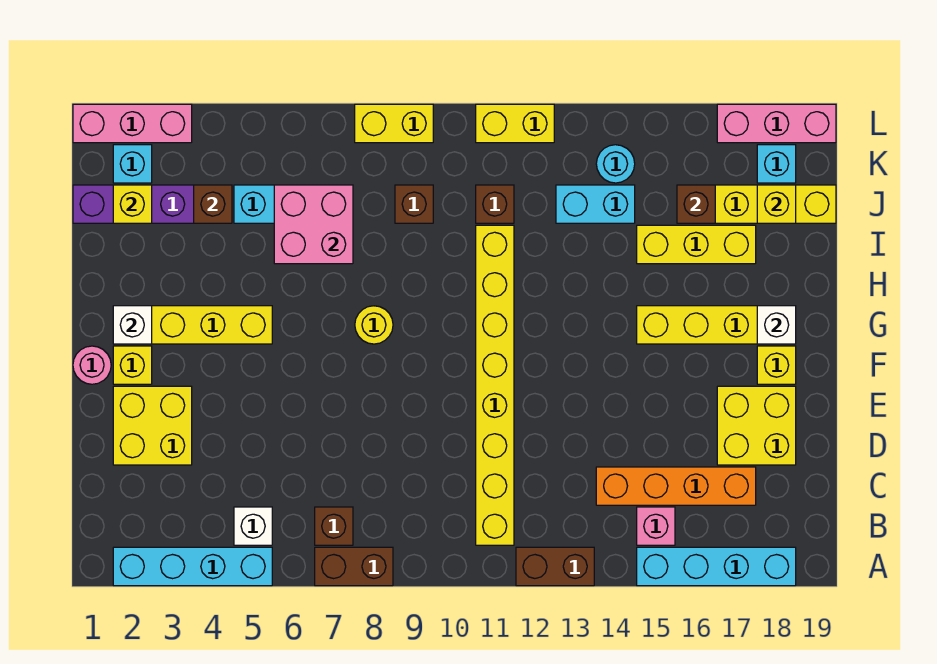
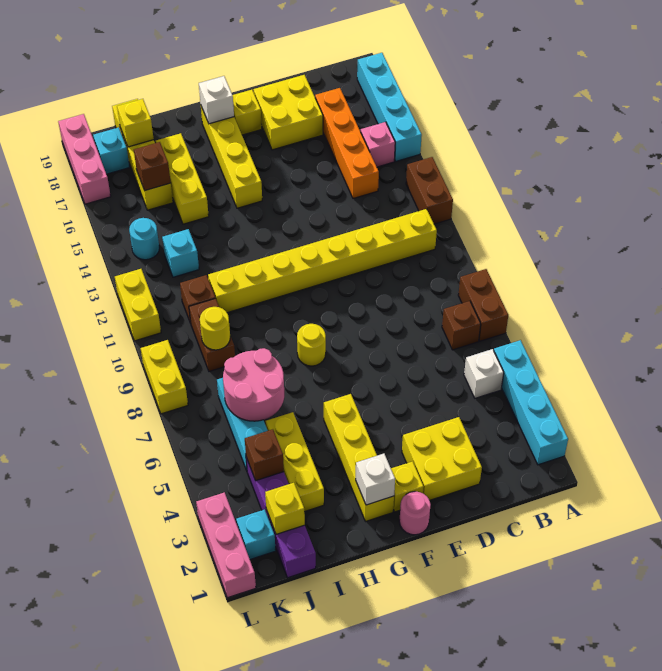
none -> yellow 1x3 brick [265,412,324,512]
pink 2x2 brick [274,185,353,264] -> pink 2x2 round brick [223,348,284,421]
brown 1x1 brick [395,185,433,223] -> brown 1x2 brick [189,298,235,371]
none -> yellow 1x1 round brick [200,307,230,350]
cyan 1x2 brick [556,185,635,223] -> cyan 1x1 brick [162,229,199,277]

